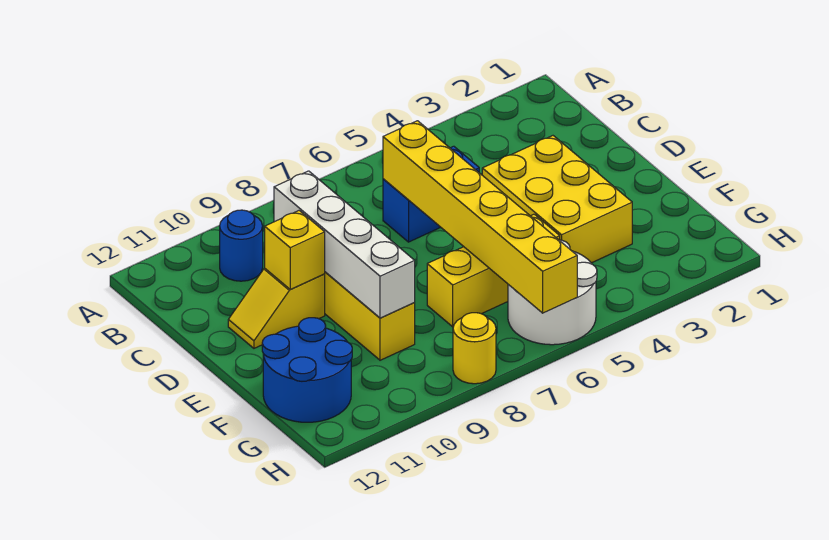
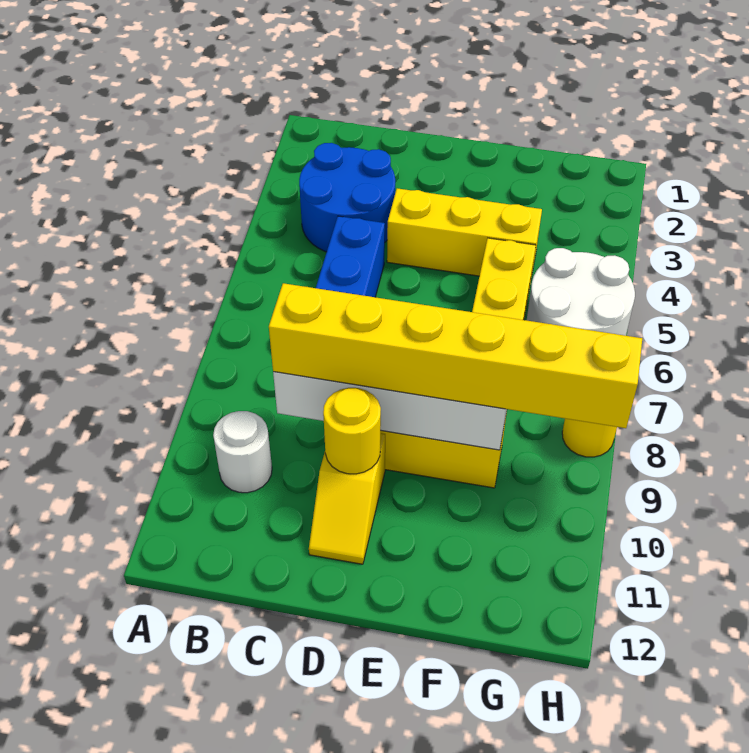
blue 1x1 round brick [220,210,263,281] -> white 1x1 round brick [213,411,272,493]
yellow 1x6 brick [383,121,577,313] -> yellow 1x6 brick moved to [269,283,642,428]
yellow 2x3 brick [482,136,632,263] -> yellow 1x3 brick [387,188,542,278]
yellow 1x1 brick [265,211,325,290] -> yellow 1x1 round brick [323,388,381,474]
blue 2x2 round brick [262,318,352,422] -> blue 2x2 round brick moved to [299,143,395,252]

